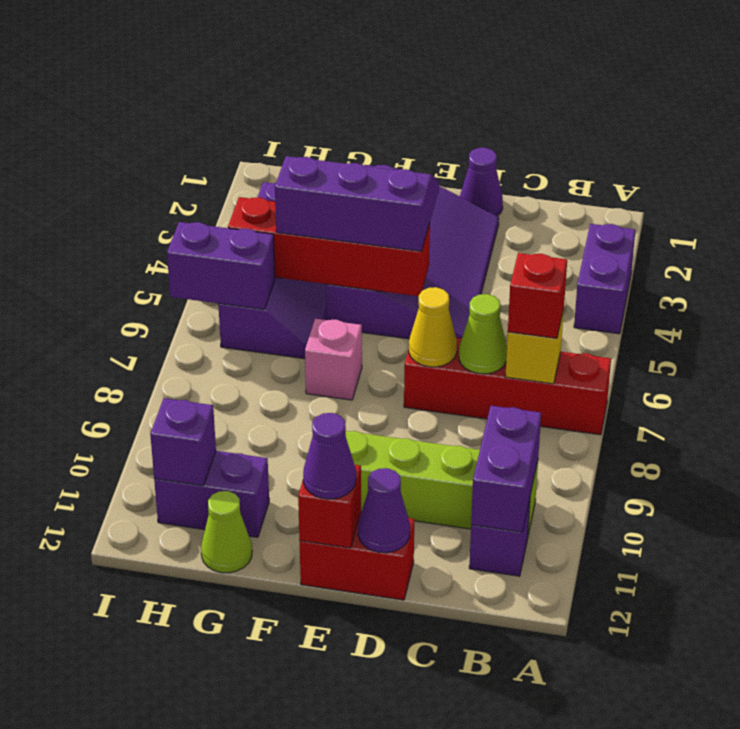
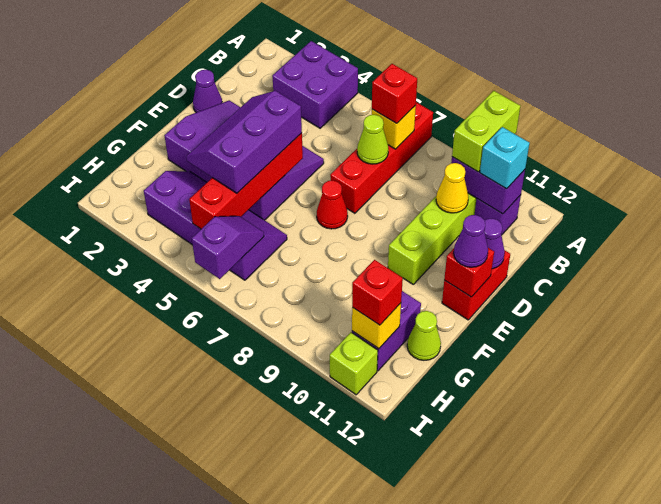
purple 1x2 brick [574,224,635,334] -> purple 2x2 brick [272,41,358,128]
none -> lime 1x2 brick [452,91,520,172]
none -> cyan 1x1 brick [480,127,530,189]
yellow 1x1 cone [409,287,457,367] -> yellow 1x1 cone moved to [436,163,468,213]
none -> red 1x1 cone [317,180,348,229]
pink 1x1 brick [305,319,362,400] -> none
purple 1x2 brick [167,222,275,309] -> purple 1x2 slope [192,216,264,279]
purple 1x1 brick [150,398,216,486] -> yellow 1x1 brick [352,303,401,349]
none -> red 1x1 brick [352,260,403,325]
none -> lime 1x1 brick [330,332,378,395]

